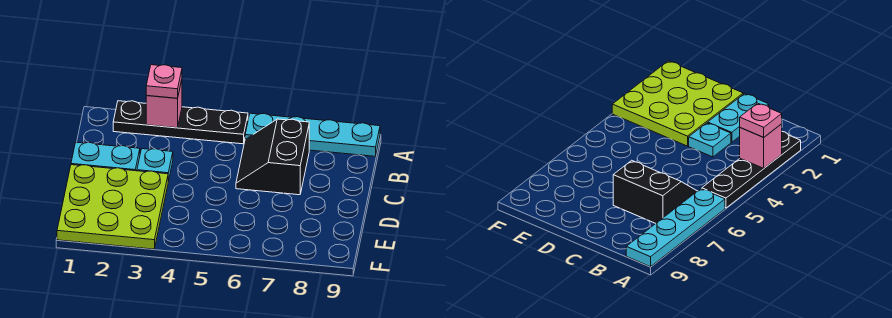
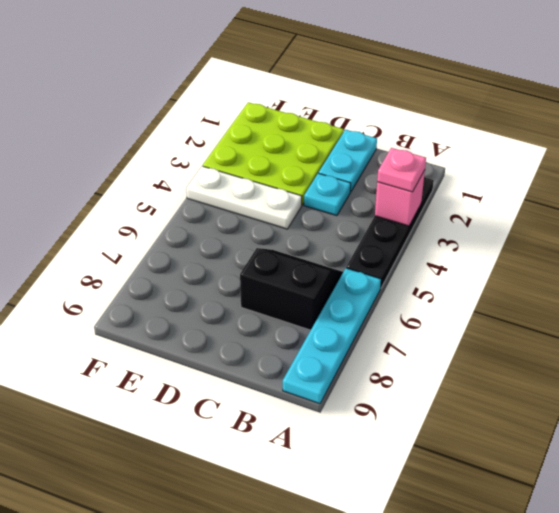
none -> white 1x3 plate [186,166,302,229]

